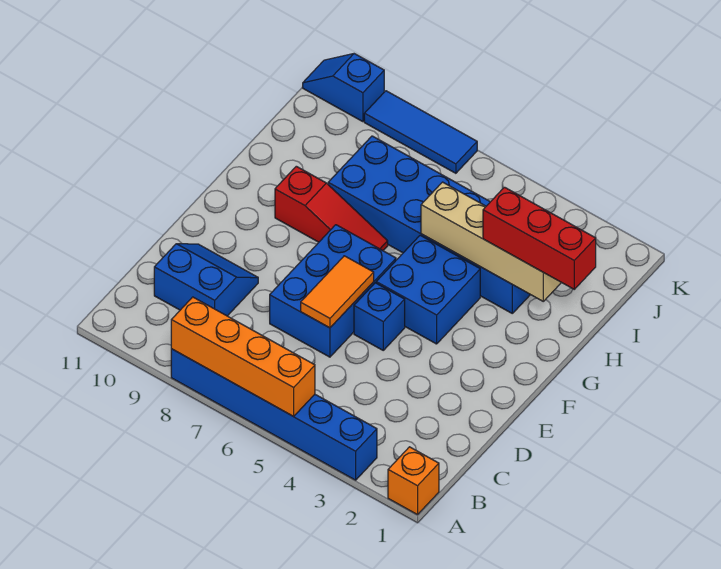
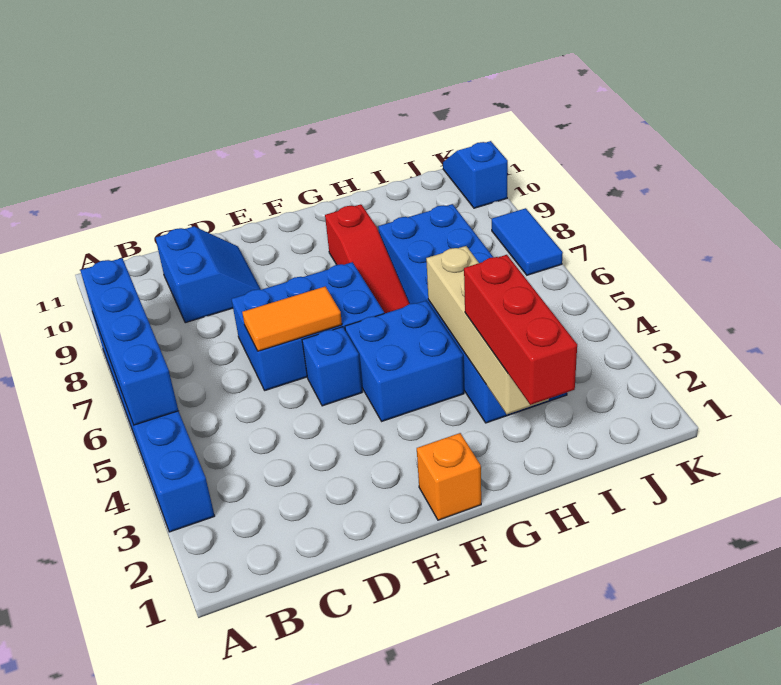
orange 1x1 brick [388,447,439,515] -> orange 1x1 brick moved to [417,433,481,520]
orange 1x4 brick [171,297,315,417] -> blue 1x4 brick [80,258,178,425]
blue 1x3 tile [364,91,477,173] -> blue 1x2 tile [492,208,563,275]

